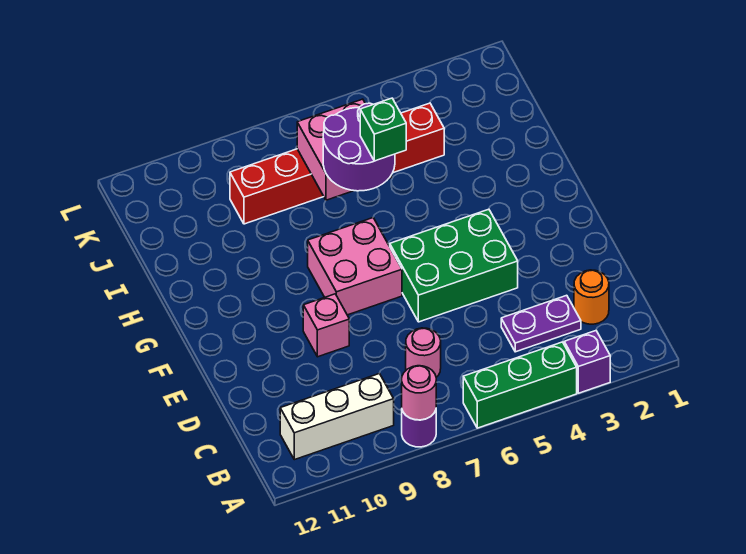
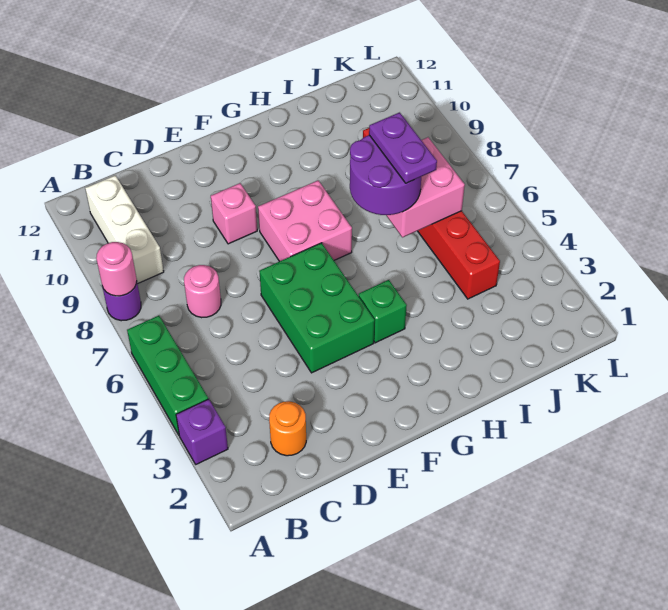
purple 1x2 plate [501,295,581,352] -> purple 1x2 plate moved to [369,112,437,183]
green 1x1 brick [360,98,406,161] -> green 1x1 brick moved to [359,280,407,343]

